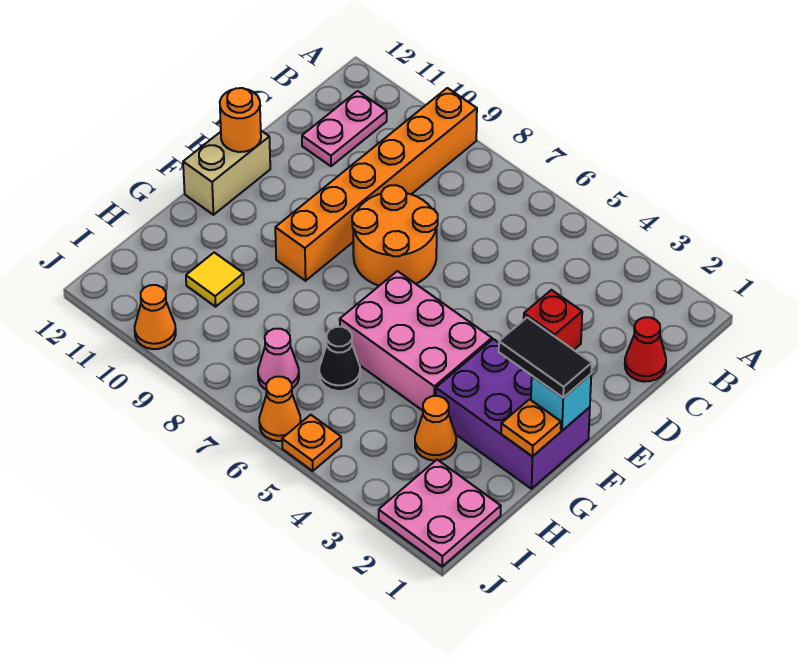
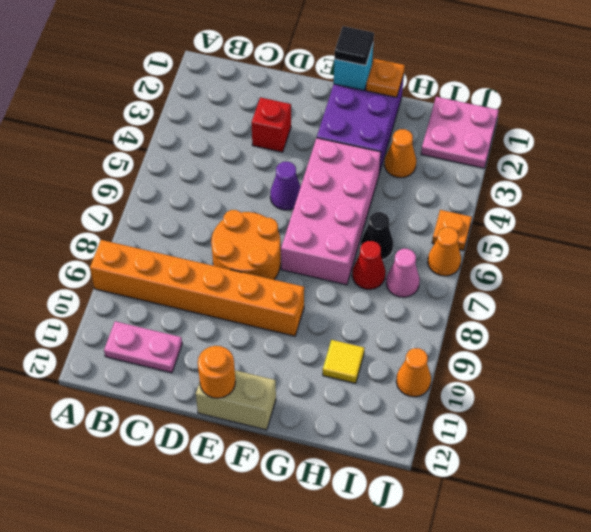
red 1x1 cone [625,317,666,382] -> red 1x1 cone moved to [352,241,386,289]
none -> purple 1x1 cone [270,162,301,210]
black 1x2 tile [499,318,592,398] -> black 1x1 tile [334,26,374,66]
pink 2x3 brick [340,271,492,411] -> pink 2x4 brick [281,138,381,285]

